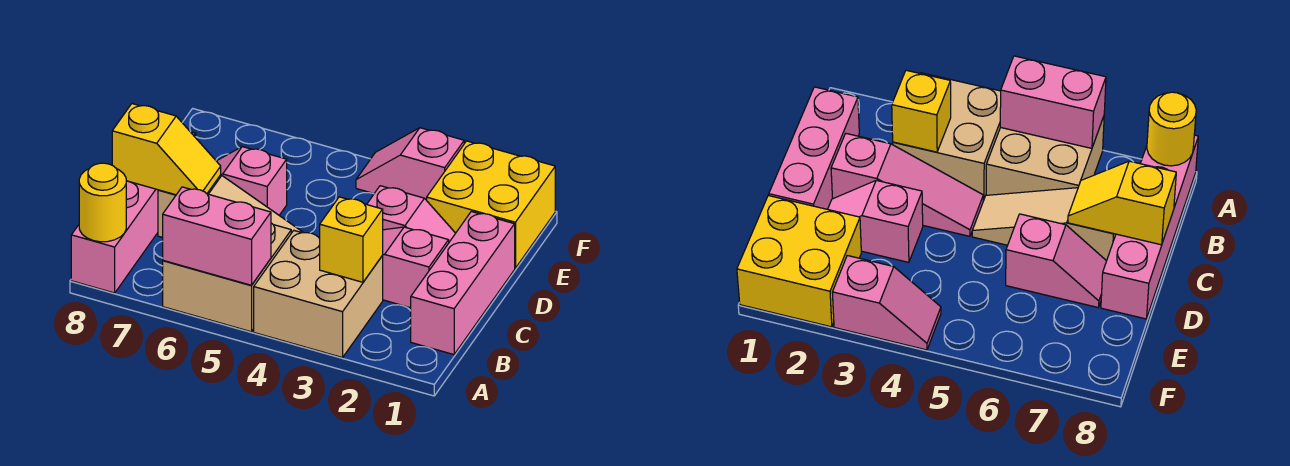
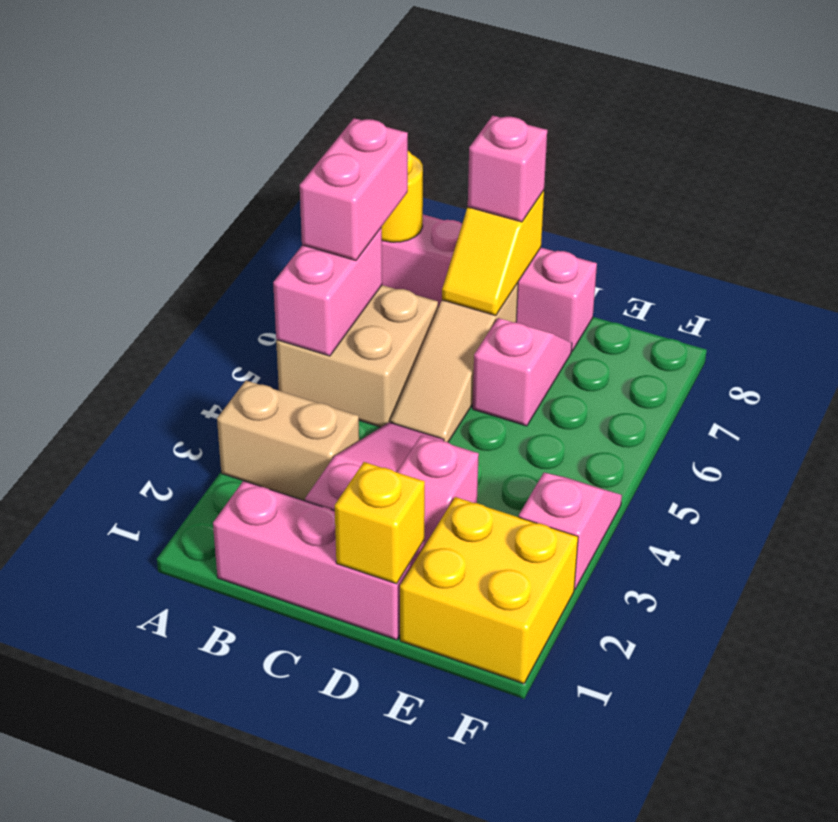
tan 2x2 brick [254,231,383,358] -> tan 1x2 brick [217,381,359,501]
none -> pink 1x2 brick [300,118,408,260]
yellow 1x1 brick [320,197,383,282] -> yellow 1x1 brick moved to [335,462,425,584]
none -> pink 1x1 brick [468,116,547,222]

